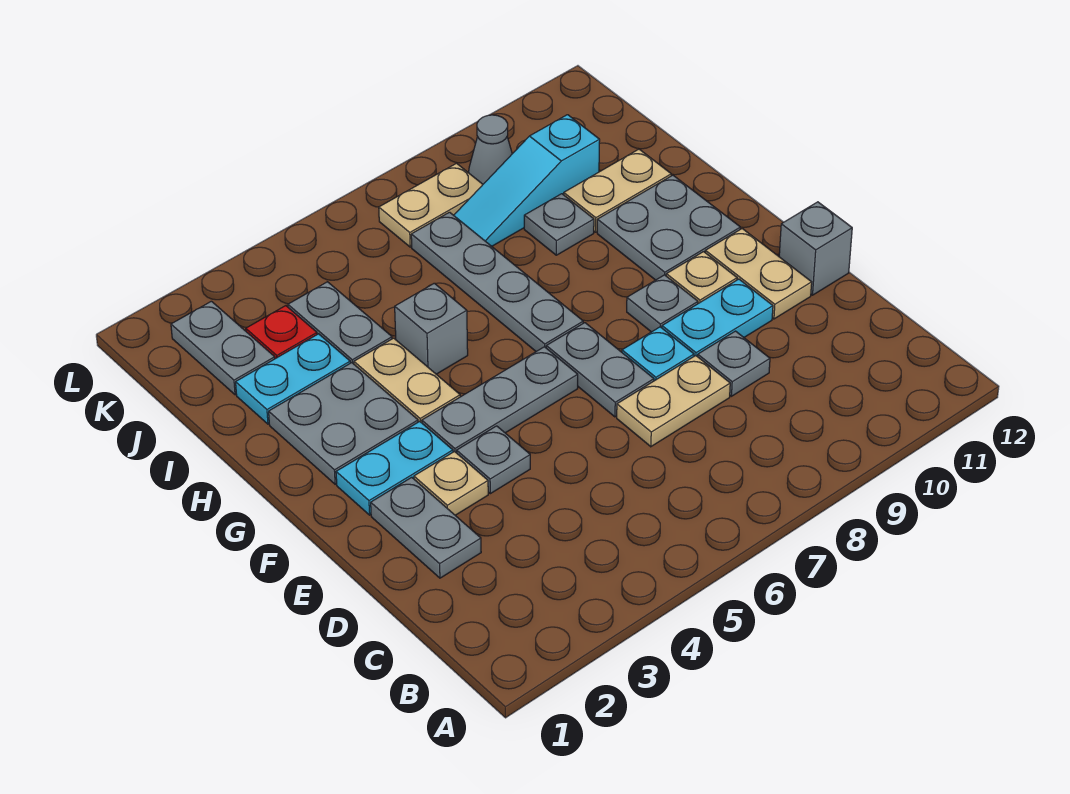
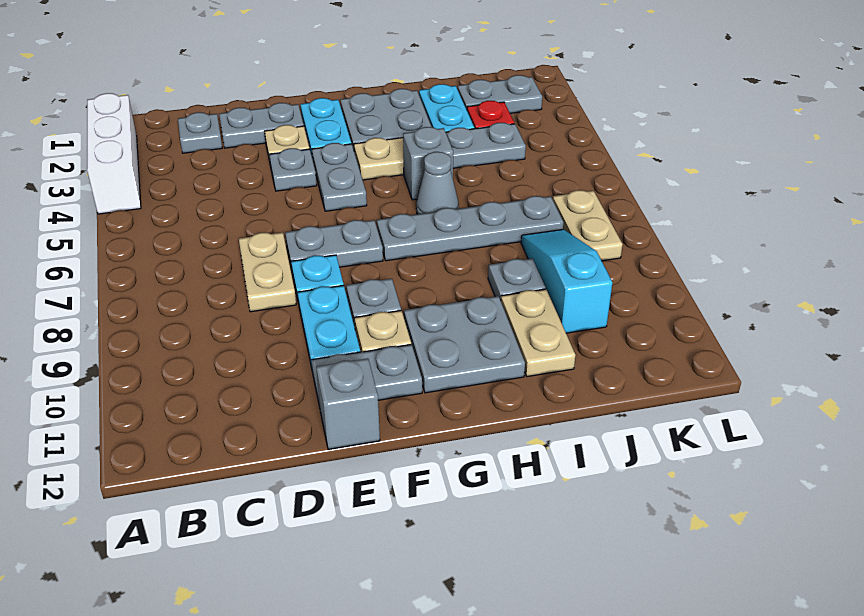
none -> white 1x3 brick [87,93,141,214]
grey 1x1 plate [698,331,770,396] -> grey 1x1 plate moved to [178,112,222,153]
tan 1x2 plate [705,229,812,319] -> grey 1x2 plate [311,345,422,407]
grey 1x3 plate [422,347,578,453] -> grey 1x2 plate [312,143,367,211]
grey 1x1 cone [469,115,512,184] -> grey 1x1 cone moved to [416,152,459,214]

